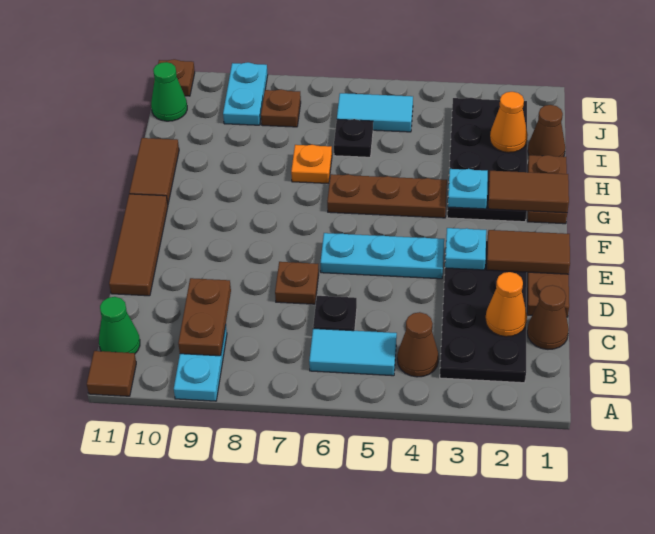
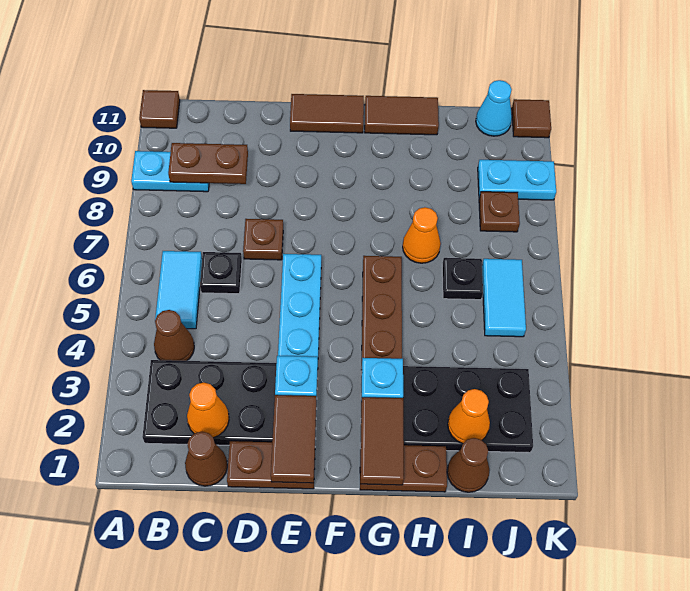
green 1x1 cone [99,297,140,353] -> none
brown 1x3 tile [109,194,168,296] -> brown 1x2 tile [290,94,364,133]
orange 1x1 plate [291,145,332,184] -> orange 1x1 cone [403,207,441,263]
green 1x1 cone [151,62,187,121] -> cyan 1x1 cone [476,80,512,136]
brown 1x1 plate [158,59,195,96] -> brown 1x1 tile [512,99,551,138]

